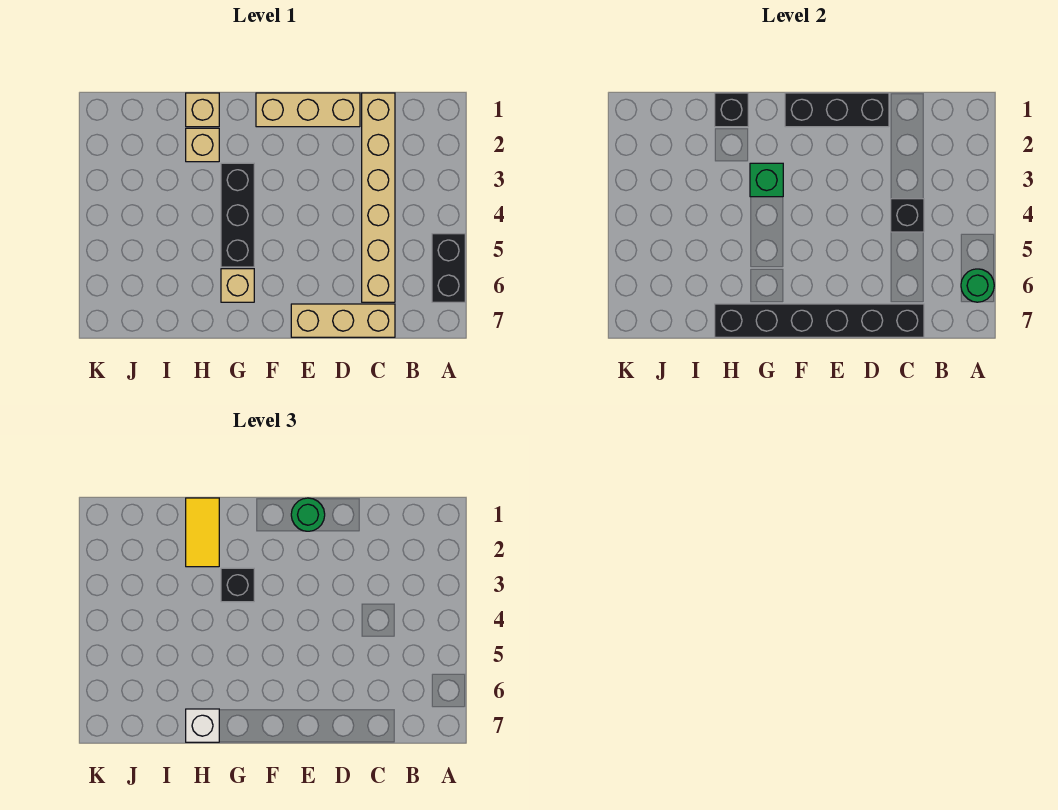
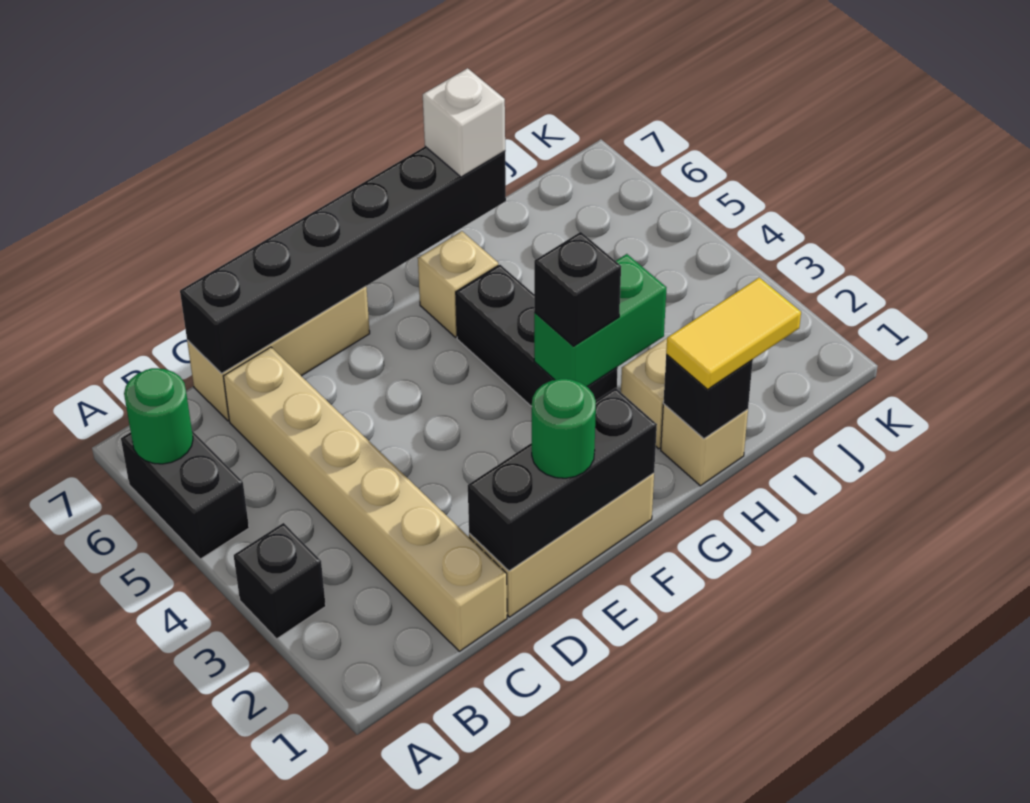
black 1x1 brick [891,199,924,232] -> black 1x1 brick moved to [234,523,326,639]
green 1x1 brick [750,163,783,197] -> green 1x2 brick [534,254,667,386]
yellow 1x2 tile [186,498,219,567] -> yellow 1x2 tile turned to [666,278,801,390]

